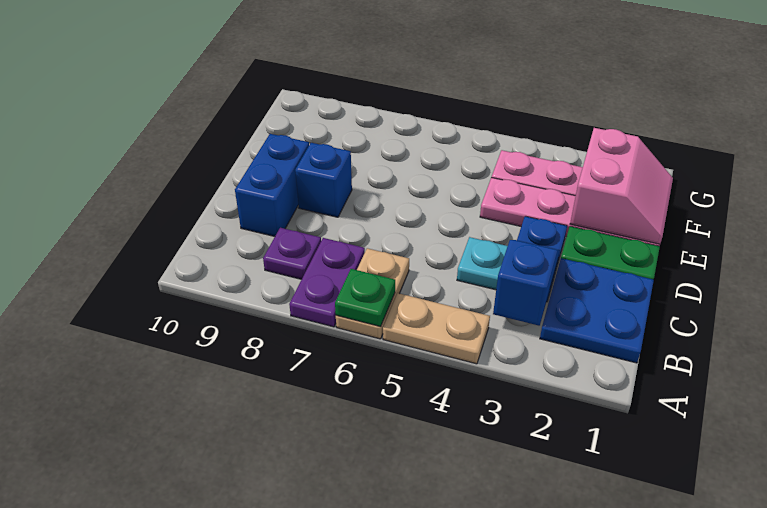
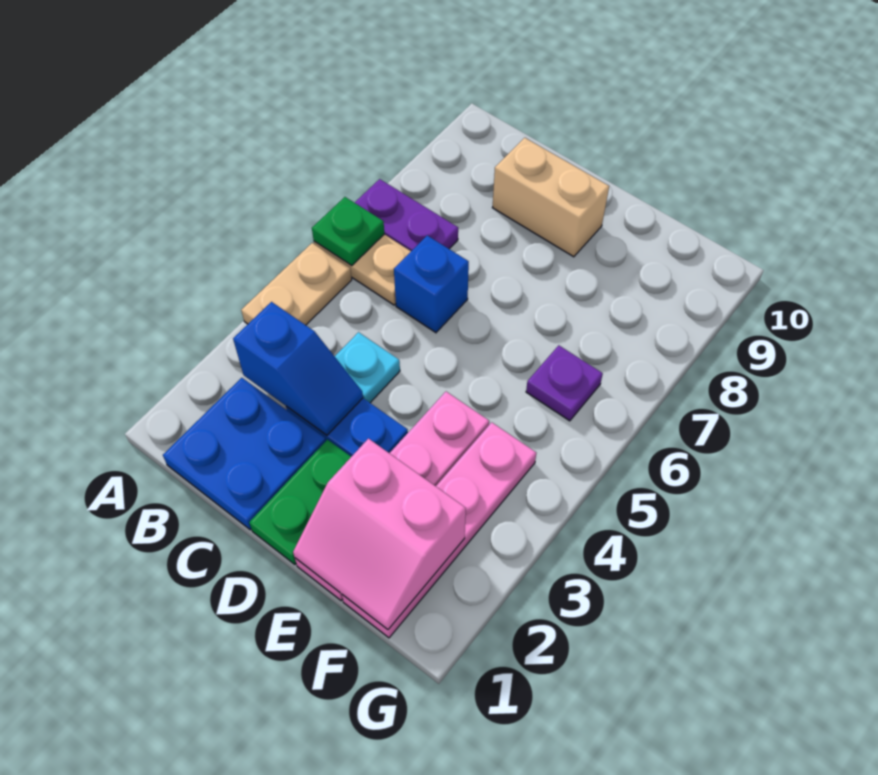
purple 1x1 plate [263,228,321,279] -> purple 1x1 plate moved to [526,345,603,421]
blue 1x2 brick [235,134,309,236] -> tan 1x2 brick [492,138,609,257]
blue 1x1 brick [295,143,352,217] -> blue 1x1 brick moved to [394,235,469,333]

